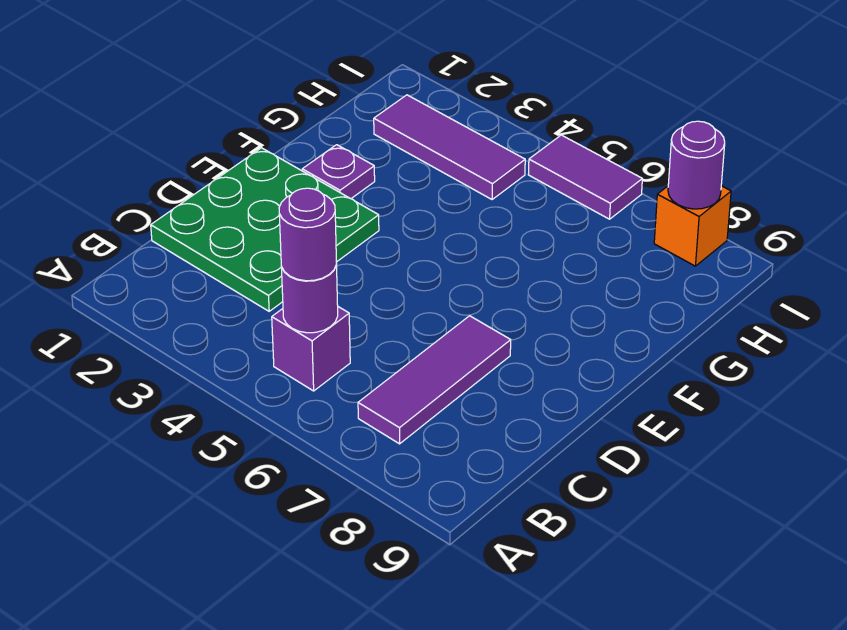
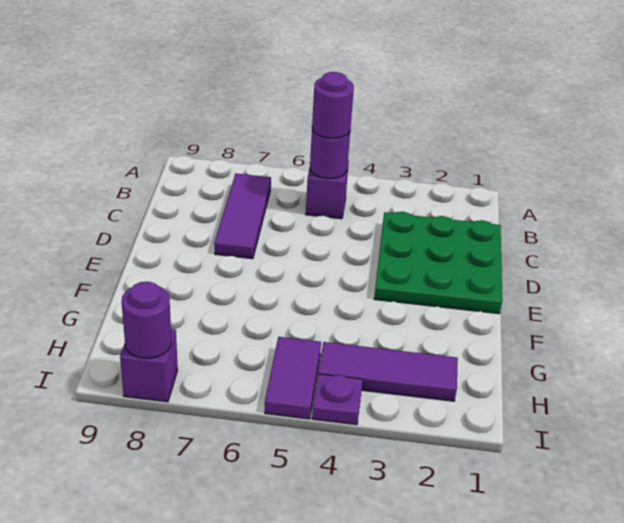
purple 1x1 plate [302,145,375,199] -> purple 1x1 plate moved to [312,374,363,425]
purple 1x2 tile [528,135,642,219] -> purple 1x2 tile turned to [265,337,321,419]
orange 1x1 brick [654,186,731,266] -> purple 1x1 brick [120,329,178,402]

